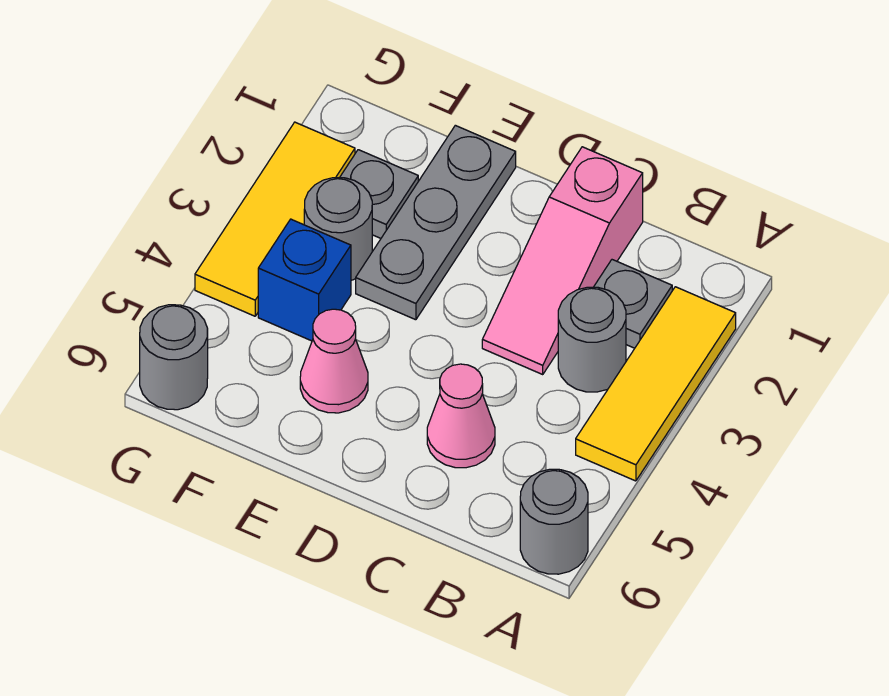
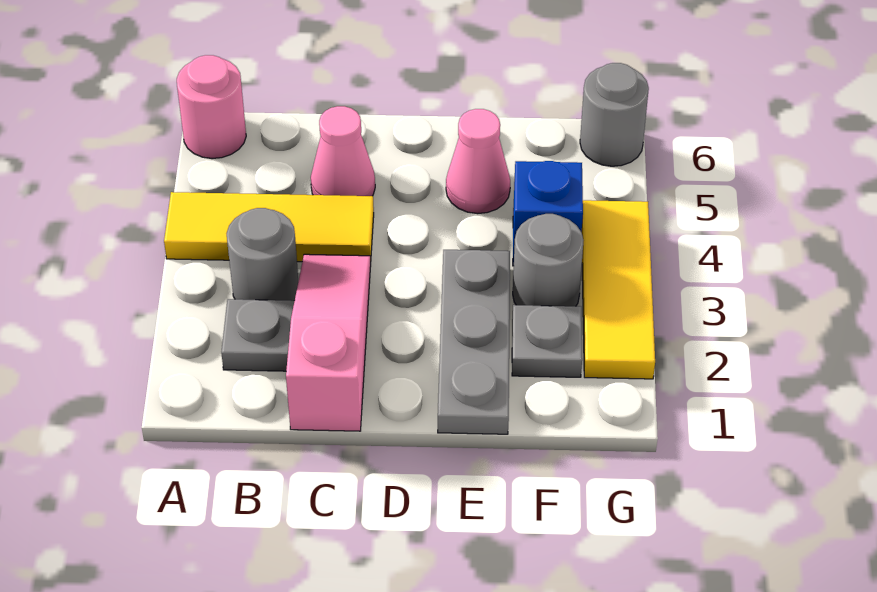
yellow 1x3 tile [576,287,736,481] -> yellow 1x3 tile turned to [164,192,374,263]
grey 1x1 round brick [520,469,588,574] -> pink 1x1 round brick [177,55,246,159]

